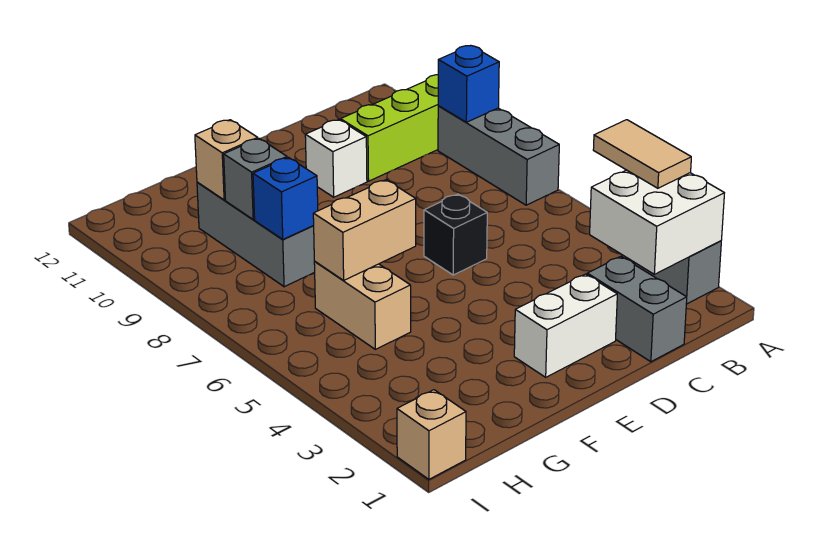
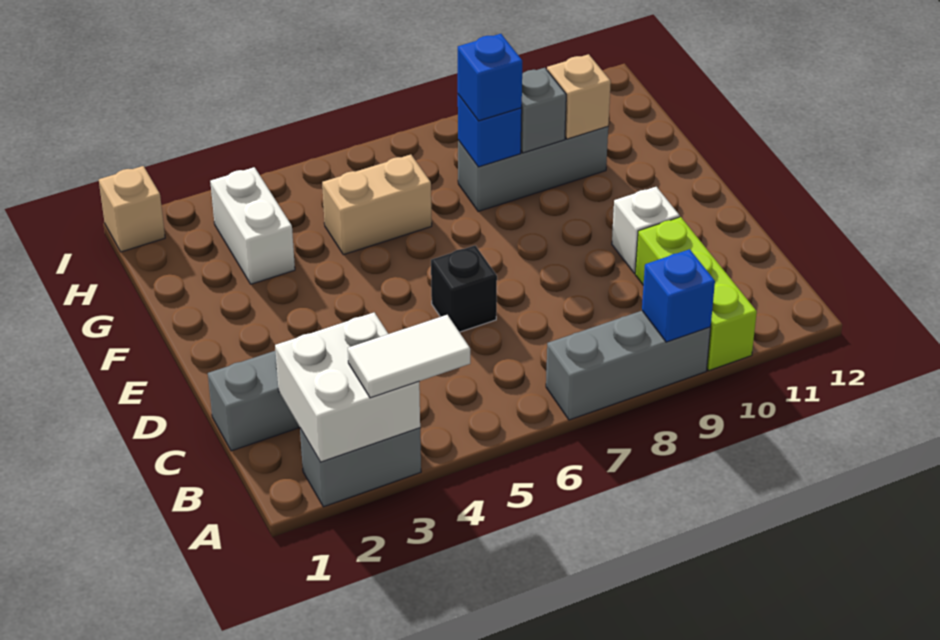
tan 1x2 tile [593,120,691,188] -> white 1x2 tile [348,315,470,398]
white 1x2 brick [514,274,617,377] -> white 1x2 brick moved to [210,167,295,284]
tan 1x2 brick [313,180,416,281] -> none
none -> blue 1x1 brick [458,34,522,121]

